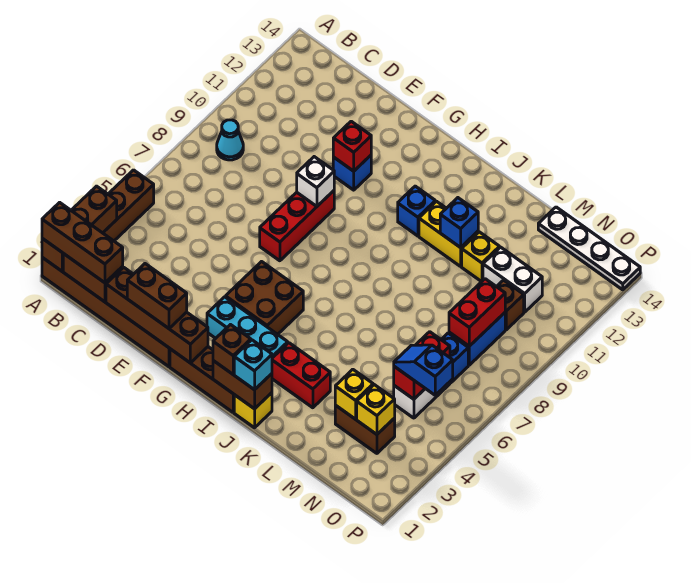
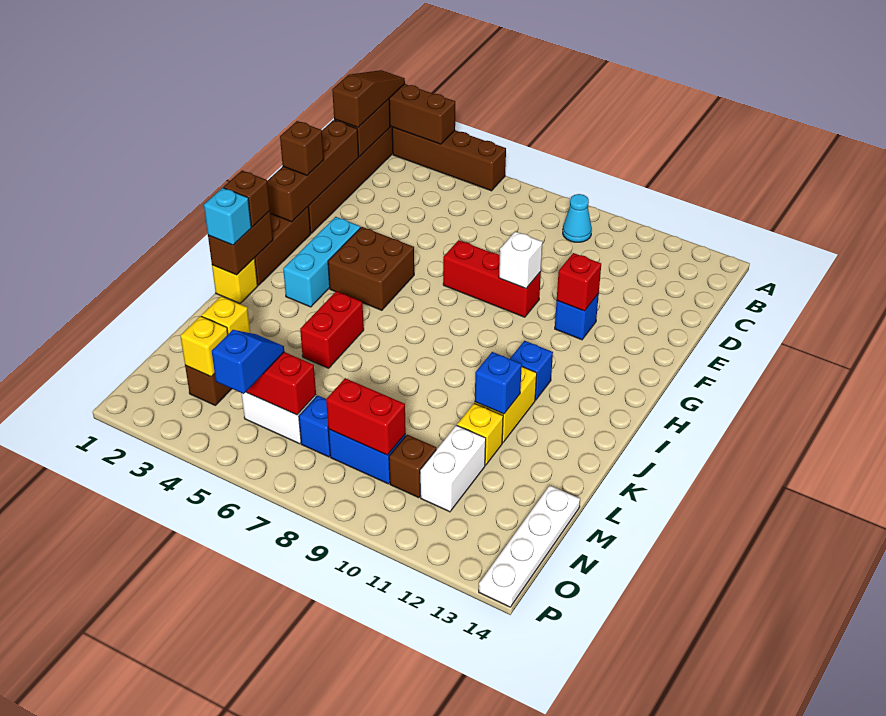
brown 1x3 brick [42,202,123,283] -> brown 1x3 slope [332,70,405,128]
brown 1x2 brick [127,264,187,328] -> brown 1x1 brick [280,121,324,175]
red 1x2 brick [272,343,330,408] -> red 1x2 brick moved to [300,291,364,368]

